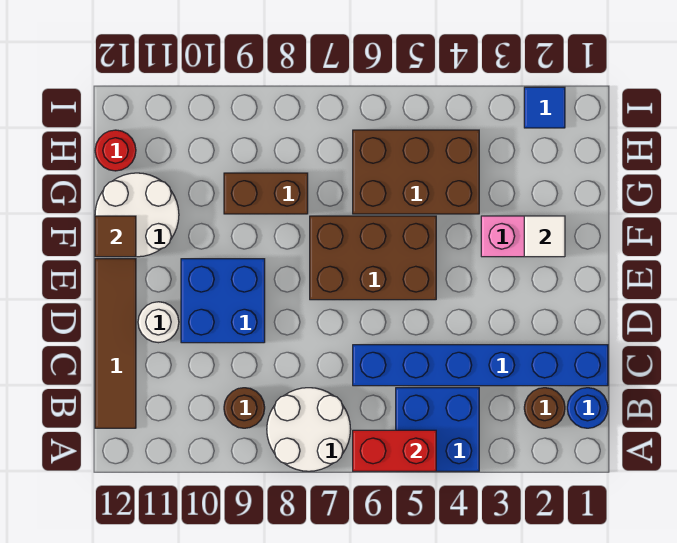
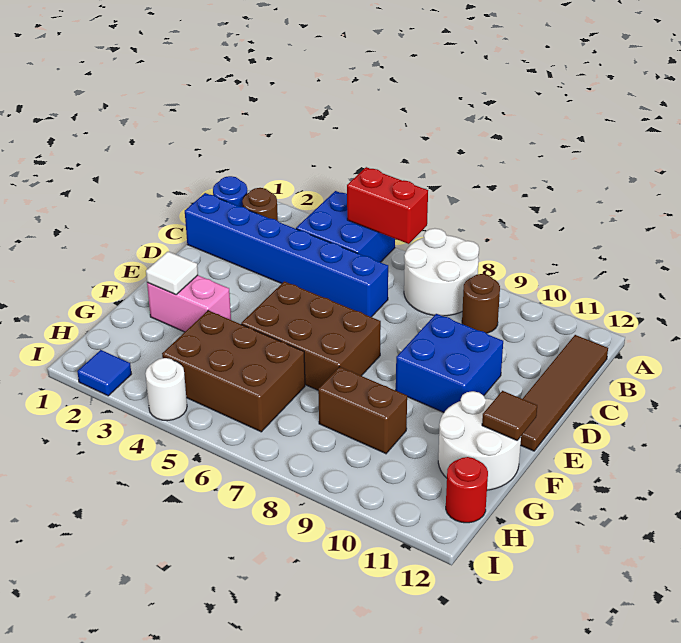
white 1x1 round brick [138,302,179,343] -> white 1x1 round brick moved to [145,358,187,421]

